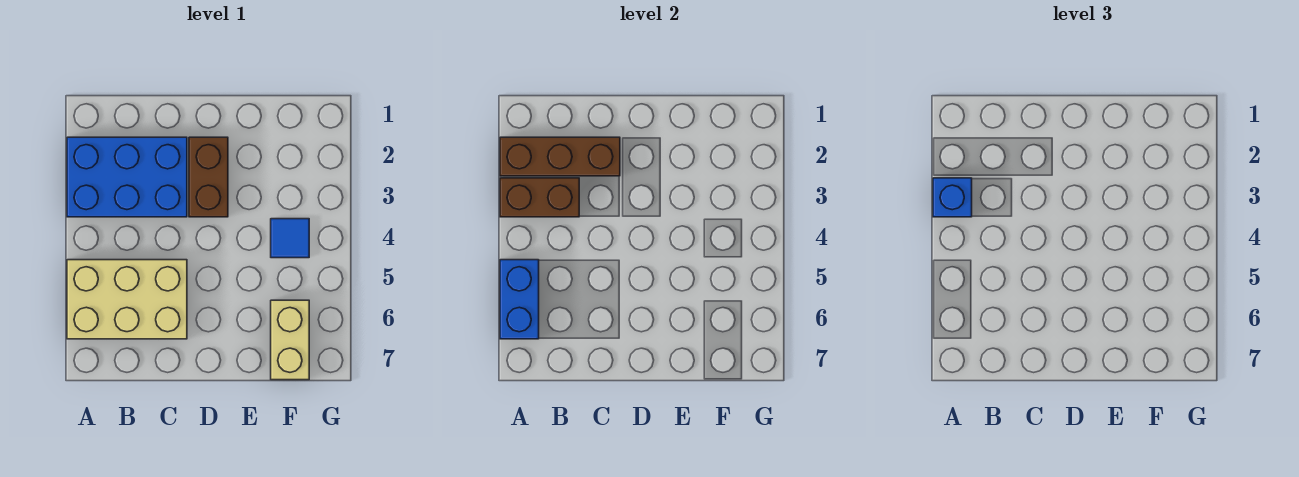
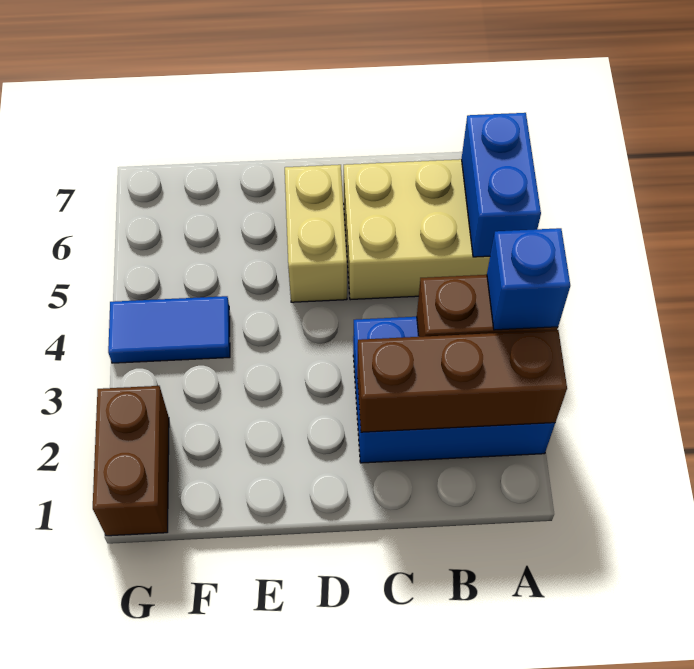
brown 1x2 brick [189,137,228,217] -> brown 1x2 brick moved to [93,386,169,536]
blue 1x1 tile [271,219,309,258] -> blue 1x2 tile [108,296,230,363]
tan 1x2 brick [271,300,309,380] -> tan 1x2 brick moved to [285,165,347,302]

